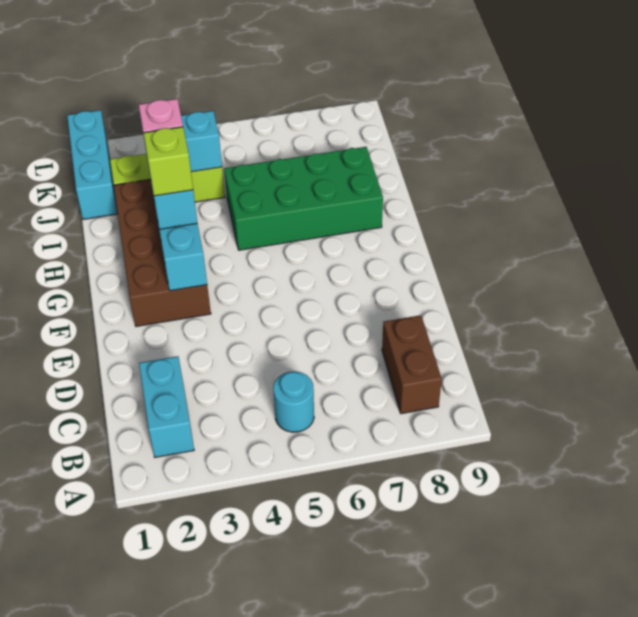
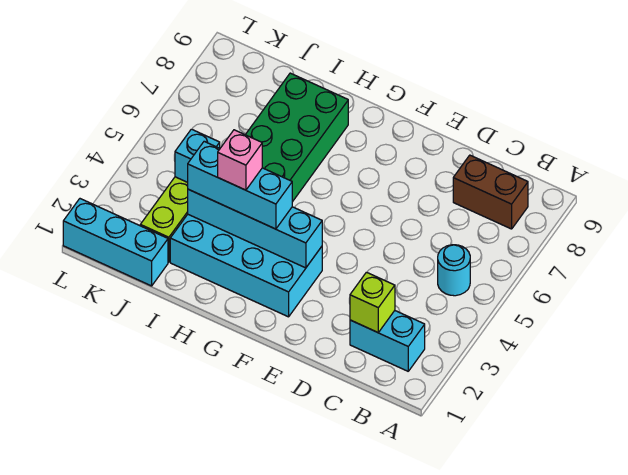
brown 2x4 brick [114,180,211,326] -> cyan 2x4 brick [170,214,322,317]
lime 1x1 brick [143,127,193,196] -> lime 1x1 brick moved to [350,272,395,332]

